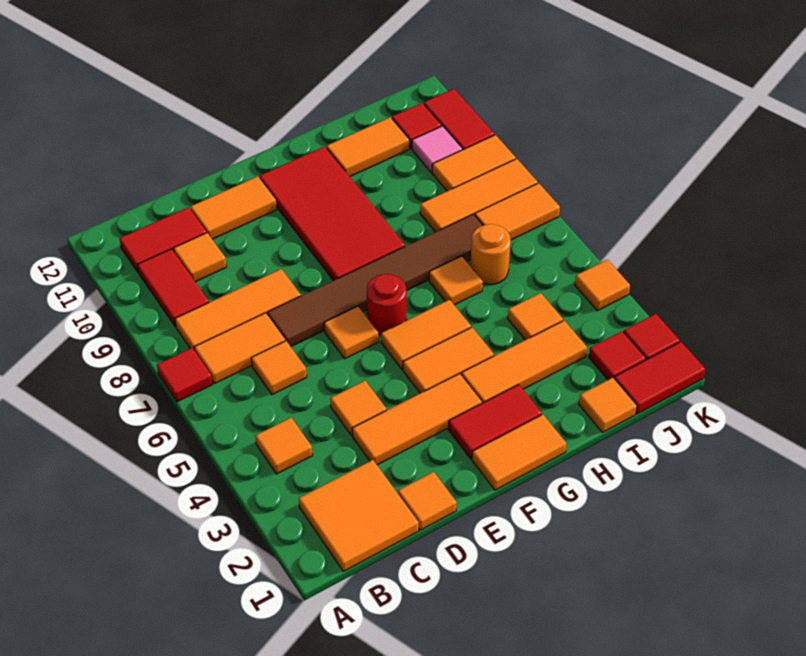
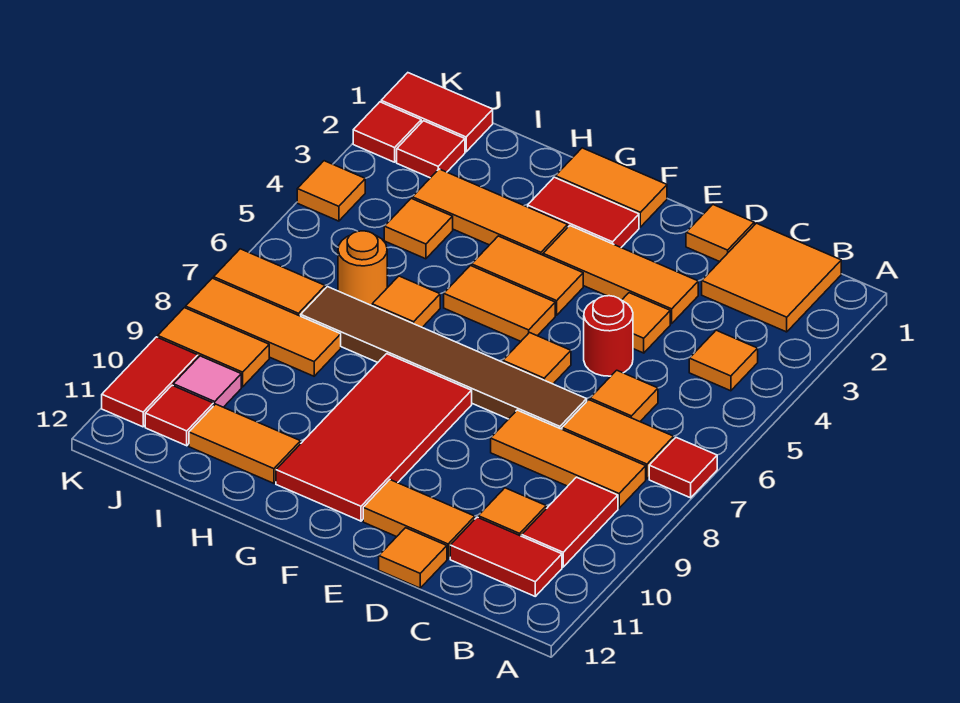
red 1x1 round brick [366,274,406,335] -> red 1x1 round brick moved to [584,296,633,376]
orange 1x1 tile [579,378,637,432] -> orange 1x1 tile moved to [379,528,447,588]

